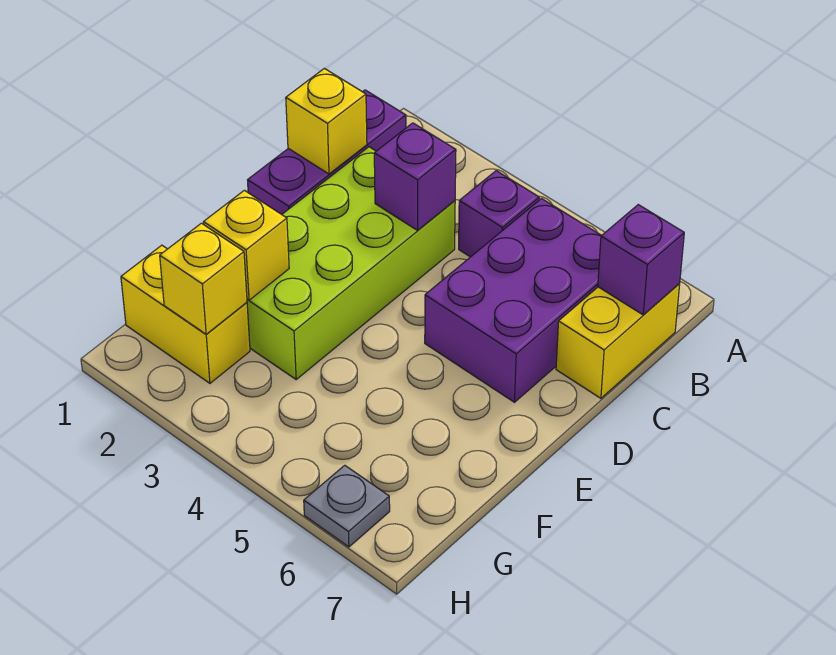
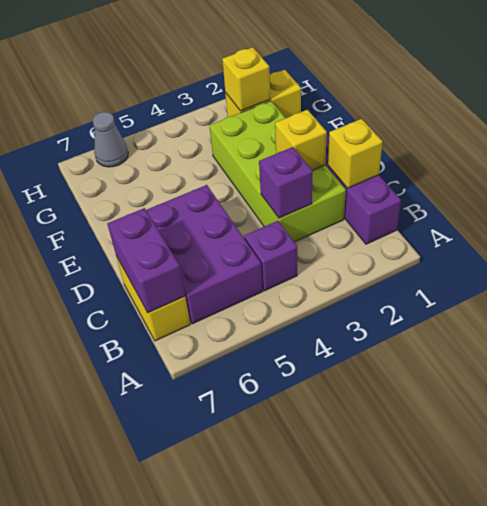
purple 1x1 brick [598,205,684,315] -> purple 1x2 brick [107,208,185,313]
yellow 1x1 brick [204,190,289,300] -> yellow 1x1 brick moved to [275,110,327,170]
grey 1x1 plate [304,465,390,547] -> grey 1x1 cone [93,112,128,167]

